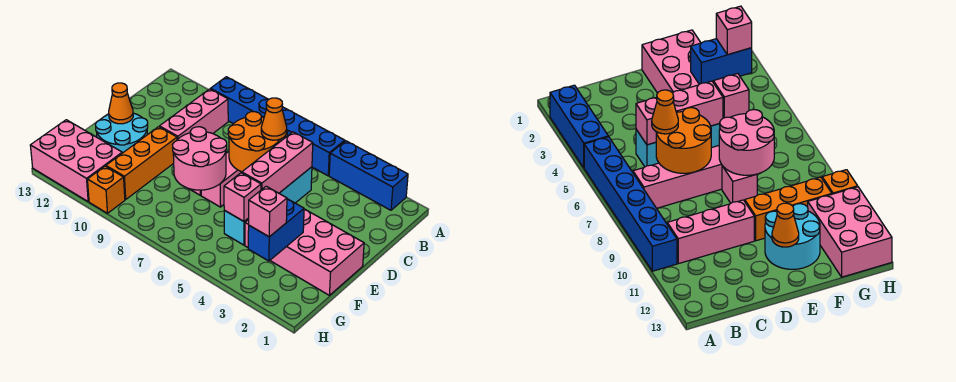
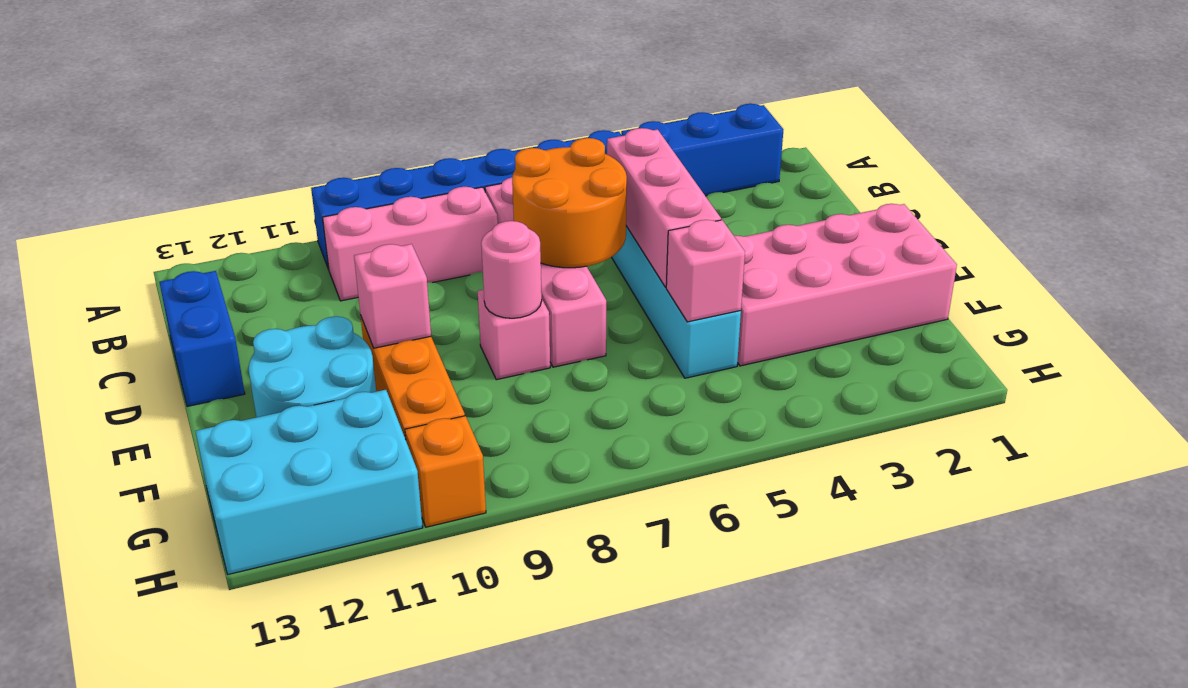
pink 1x3 brick [159,89,228,140] -> pink 1x3 brick turned to [323,187,498,301]
orange 1x1 cone [261,98,287,140] -> none
pink 2x2 round brick [172,127,227,190] -> pink 1x1 round brick [481,221,542,318]
orange 1x1 cone [109,83,133,124] -> none
blue 1x2 brick [248,199,304,261] -> blue 1x2 brick moved to [159,271,245,406]
pink 1x1 brick [249,186,287,237] -> pink 1x1 brick moved to [354,244,431,348]
pink 2x3 brick [30,120,122,201] -> cyan 2x3 brick [196,390,423,574]

